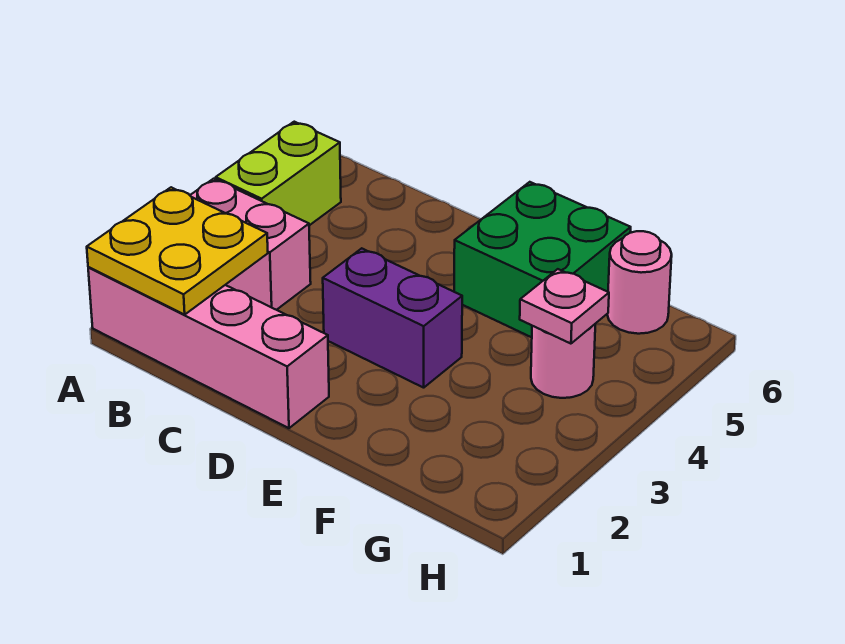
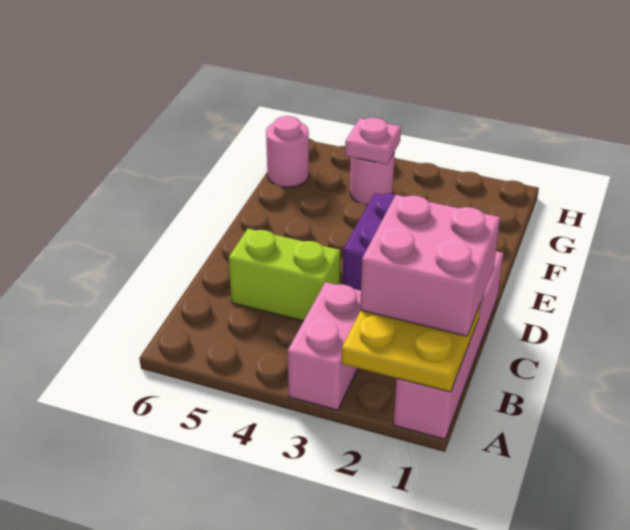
lime 1x2 brick [216,122,341,225] -> lime 1x2 brick moved to [229,229,340,321]
none -> pink 2x2 brick [360,195,500,336]
green 2x2 brick [454,182,631,337] -> none

